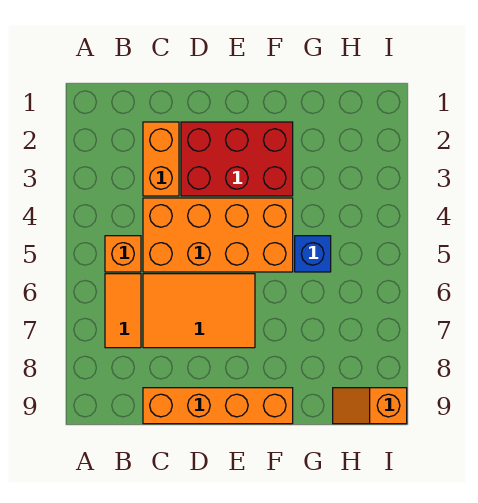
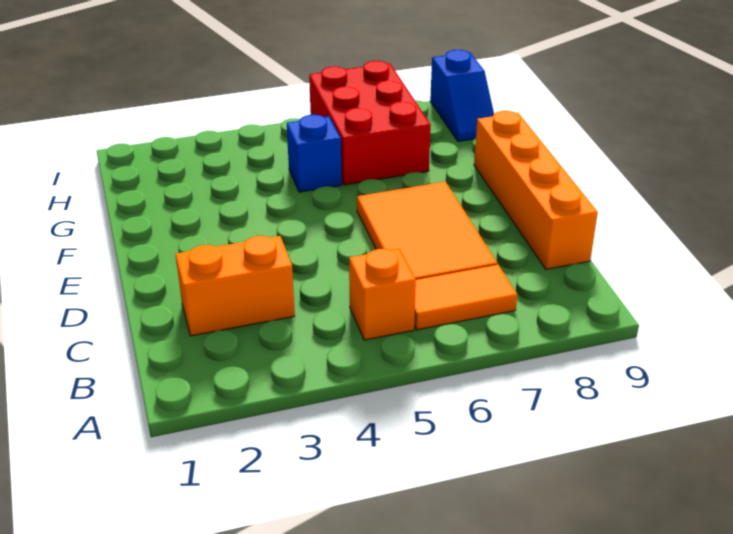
orange 2x4 brick [143,198,293,272] -> none
red 2x3 brick [181,122,293,196] -> red 2x3 brick moved to [309,61,431,185]
orange 1x2 slope [333,388,407,424] -> blue 1x2 slope [430,50,494,142]

